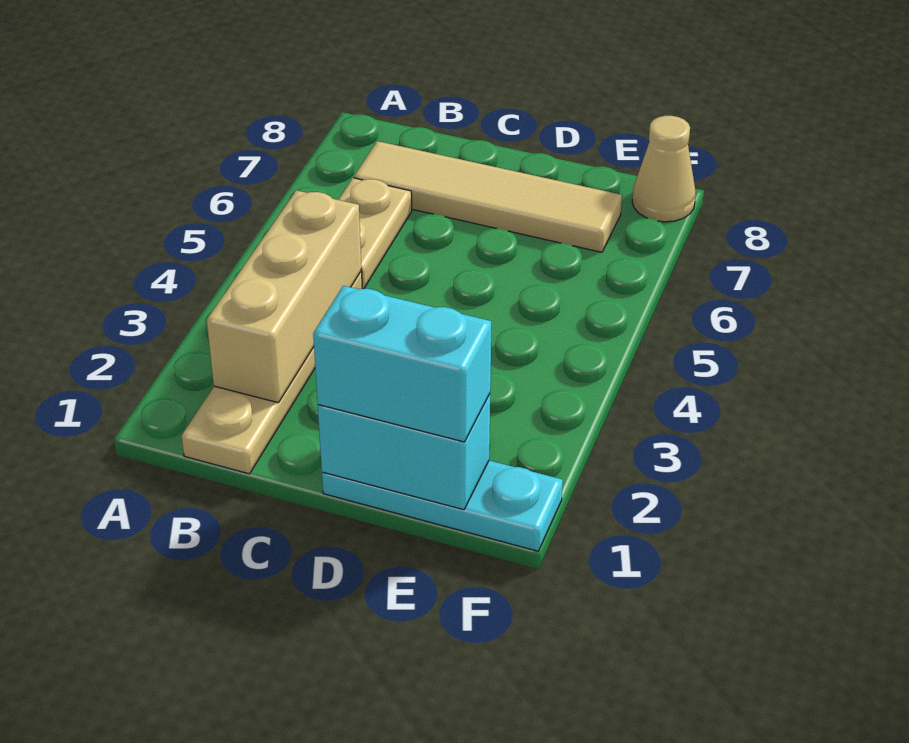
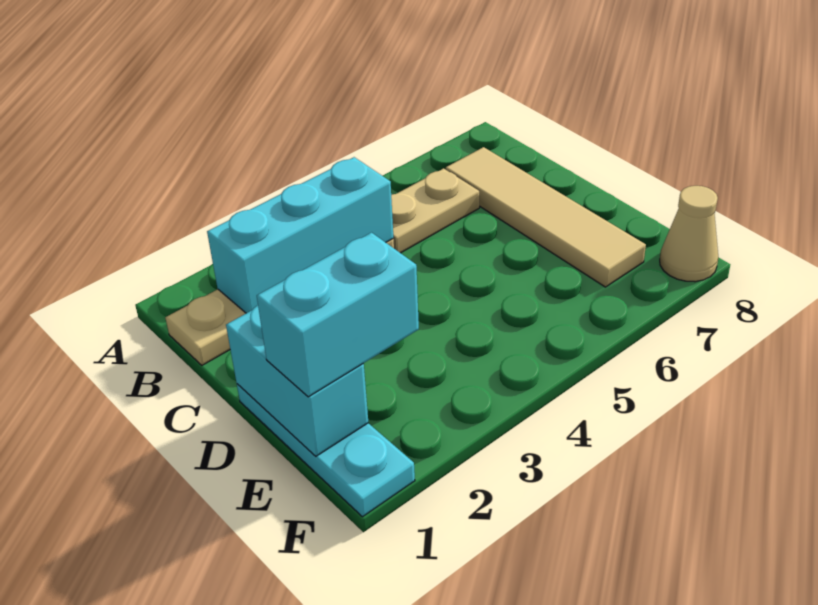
tan 1x3 brick [207,190,361,403] -> cyan 1x3 brick [207,157,393,313]
cyan 1x2 brick [313,286,491,442] -> cyan 1x2 brick turned to [257,233,419,397]

